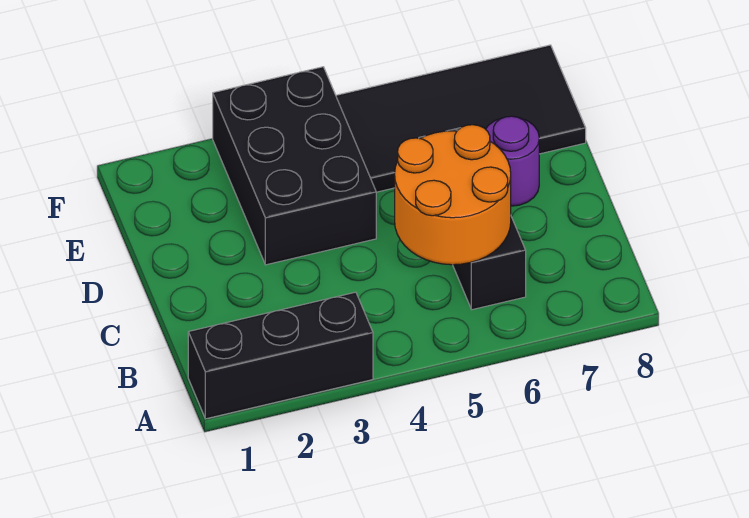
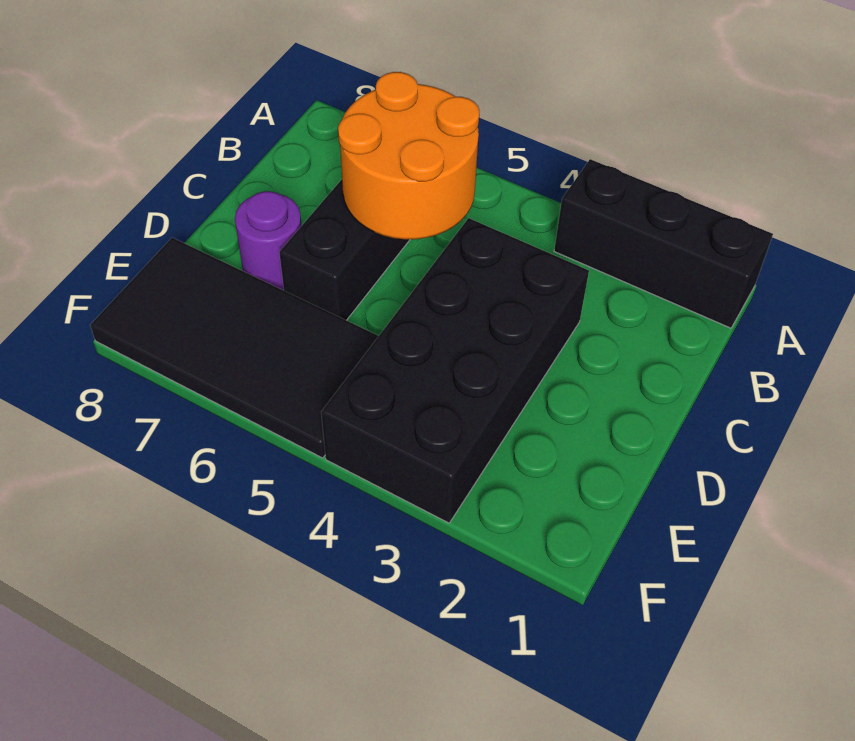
black 2x3 brick [213,67,376,265] -> black 2x4 brick [321,218,589,523]

